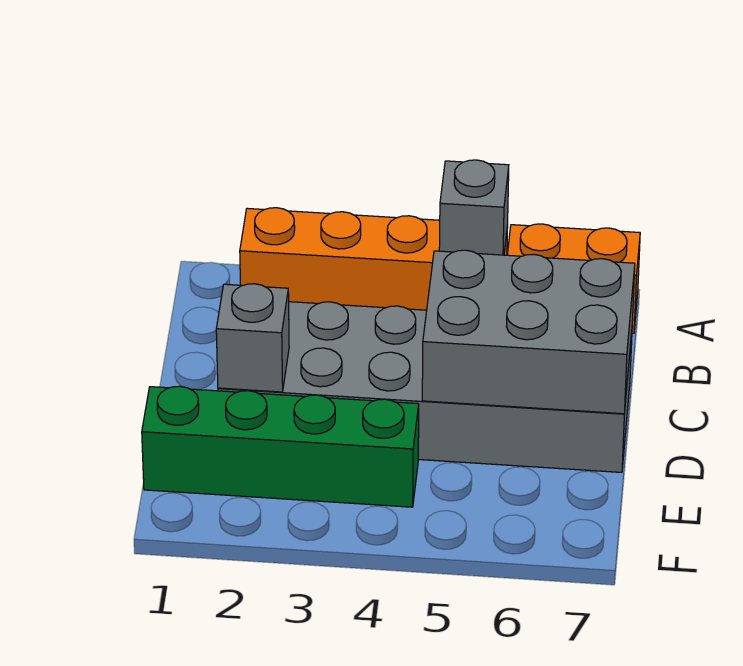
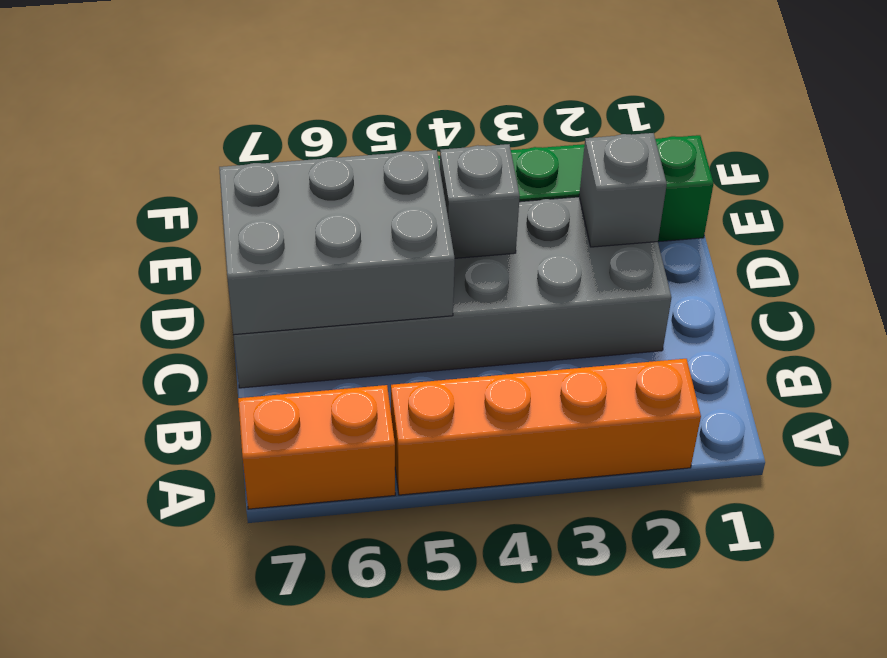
grey 1x1 brick [439,160,509,255] -> grey 1x1 brick moved to [440,144,520,258]

